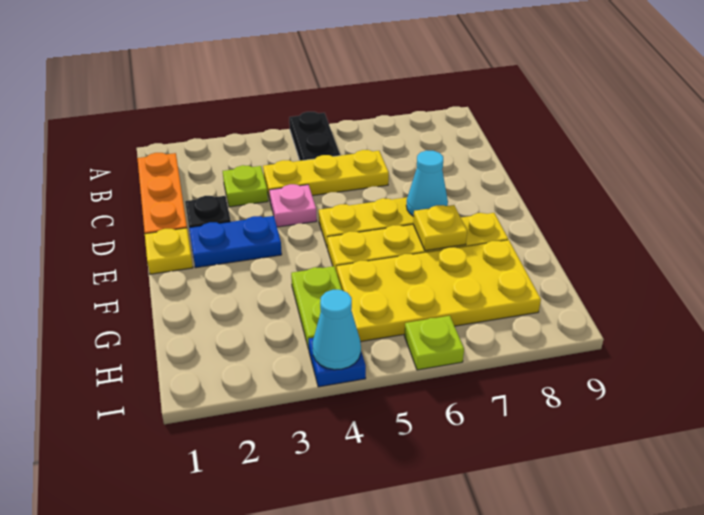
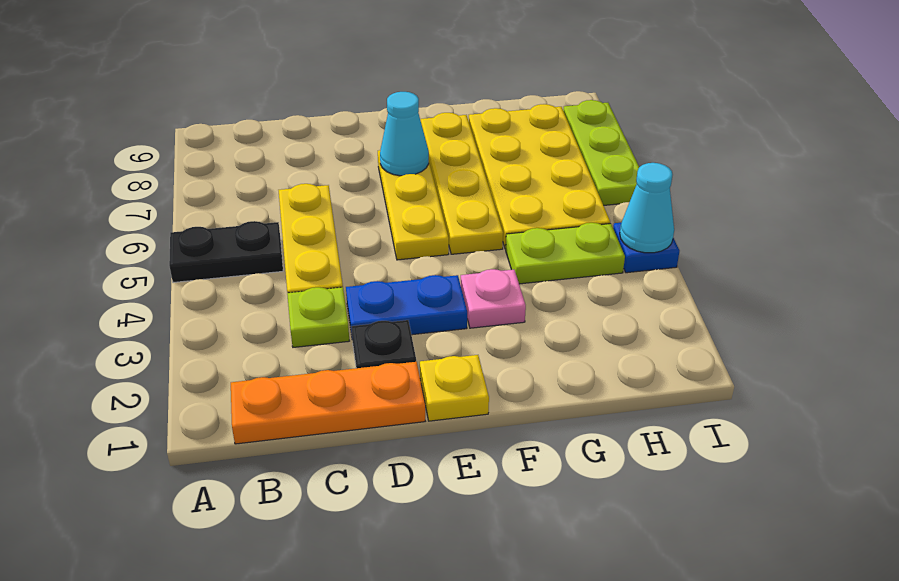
pink 1x1 plate [269,184,317,227] -> pink 1x1 plate moved to [461,269,526,328]
blue 1x2 plate [189,216,282,268] -> blue 1x2 plate turned to [346,275,467,335]
yellow 1x1 plate [413,205,467,251] -> none
lime 1x1 plate [404,316,464,370] -> lime 1x3 plate [563,100,639,205]

